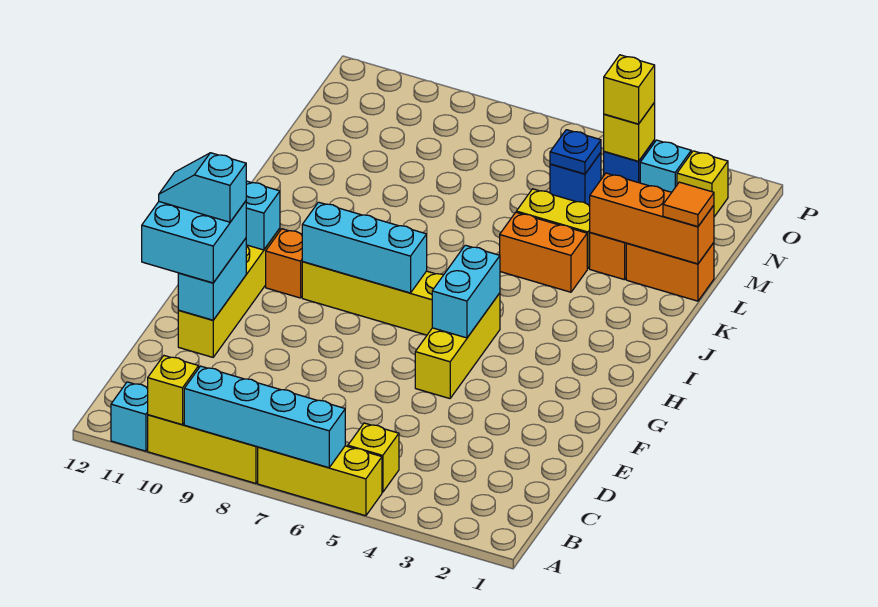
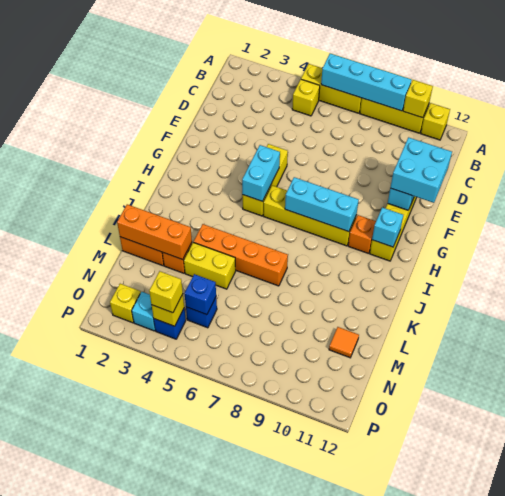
cyan 1x1 brick [111,382,148,451] -> yellow 1x1 brick [421,103,450,140]
cyan 1x2 slope [159,153,246,222] -> none
orange 1x2 brick [500,212,587,292] -> orange 1x4 brick [194,224,288,286]
orange 1x1 tile [663,182,714,227] -> orange 1x1 tile moved to [329,327,359,358]
blue 1x1 plate [550,130,601,174] -> blue 1x1 brick [184,274,216,315]

